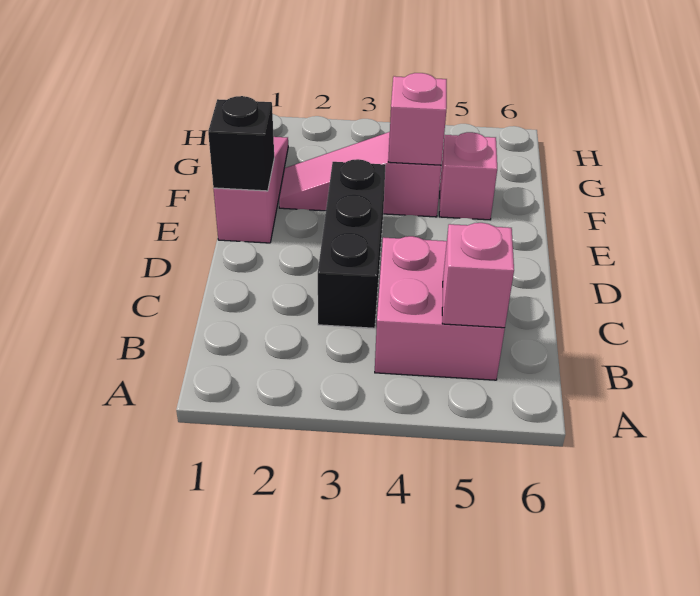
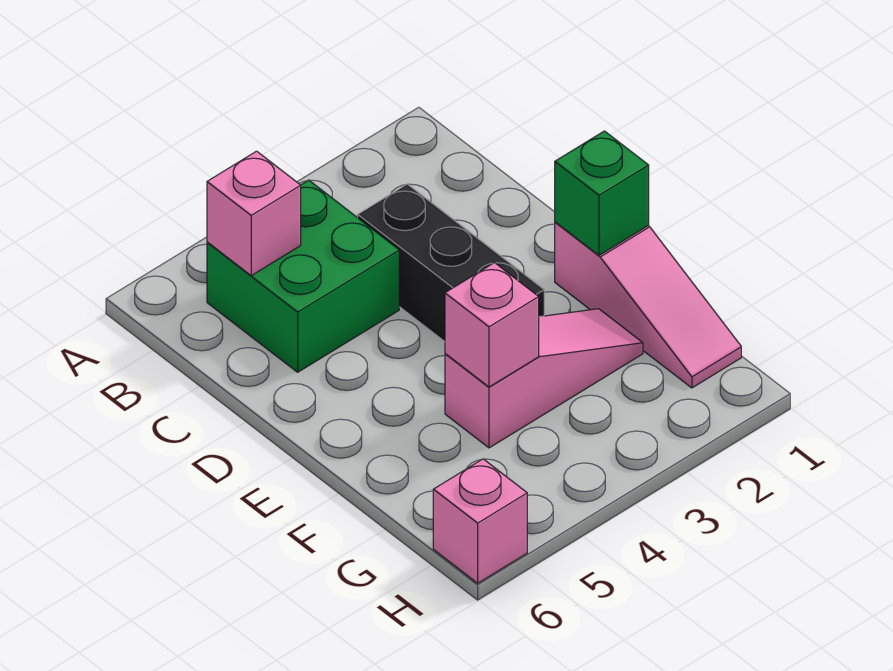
pink 2x2 brick [375,236,505,380] -> green 2x2 brick [207,180,399,372]
black 1x1 brick [208,96,274,191] -> green 1x1 brick [555,131,649,255]
pink 1x1 brick [439,132,497,220] -> pink 1x1 brick moved to [433,459,527,583]

